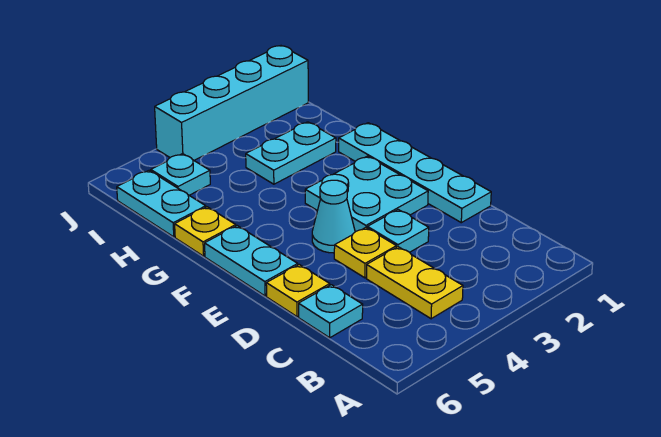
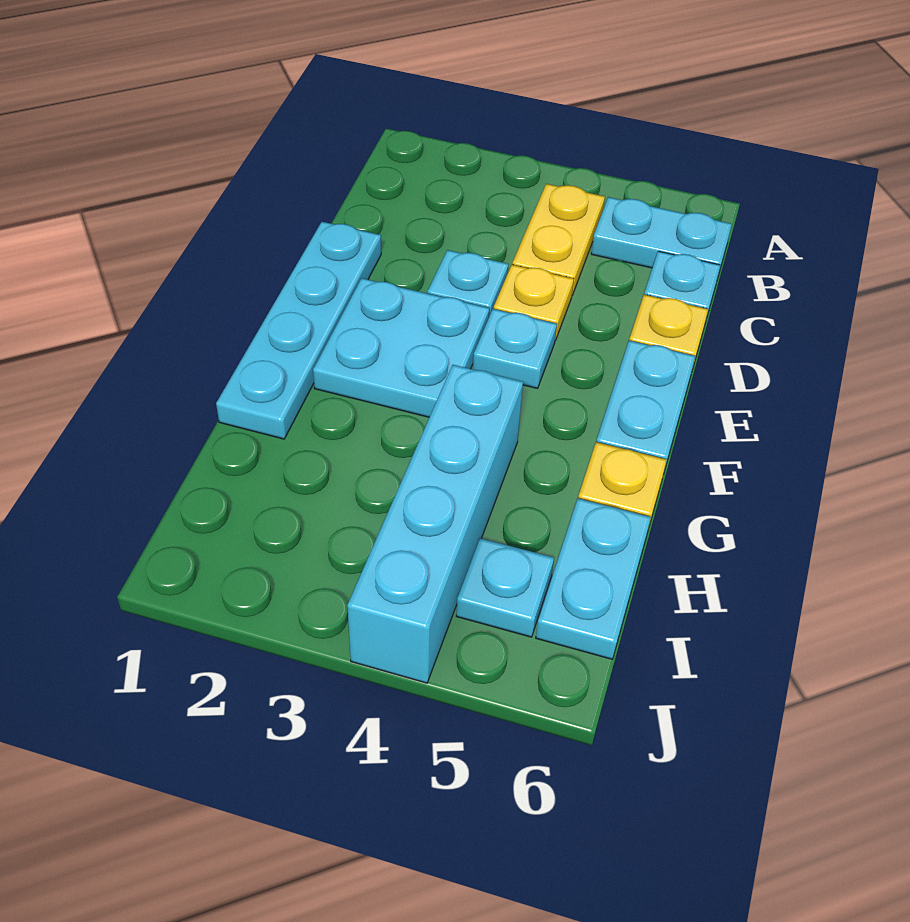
cyan 1x1 cone [312,180,355,253] -> cyan 1x1 plate [473,309,557,388]
cyan 1x2 plate [246,122,336,184] -> cyan 1x2 plate moved to [591,197,732,275]
cyan 1x4 brick [155,46,308,160] -> cyan 1x4 brick turned to [347,365,523,683]

